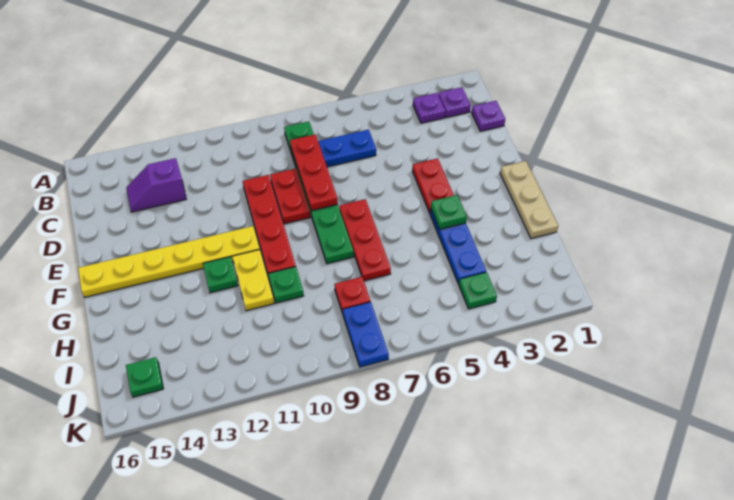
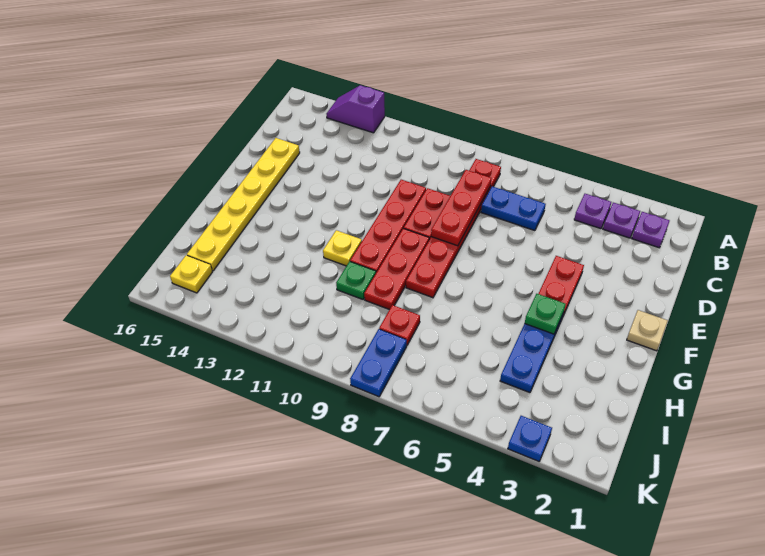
green 1x6 plate [284,121,354,264] -> red 1x6 plate [406,159,501,298]
purple 1x1 plate [472,101,505,131] -> purple 1x1 plate moved to [574,194,611,229]
purple 1x2 slope [126,158,186,212] -> purple 1x2 slope moved to [327,85,385,133]
tan 1x3 plate [500,161,558,239] -> tan 1x1 plate [627,310,668,351]
red 1x3 plate [339,199,391,281] -> red 1x3 plate moved to [364,228,429,309]
yellow 1x6 plate [78,226,260,297] -> yellow 1x6 plate turned to [187,138,300,271]
yellow 1x2 plate [232,250,274,311] -> yellow 1x1 plate [323,230,362,266]
green 1x1 plate [203,257,238,293] -> none
green 1x1 plate [459,272,497,309] -> none
green 1x1 plate [126,357,163,397] -> yellow 1x1 plate [170,255,213,293]
none -> blue 1x1 plate [508,416,552,461]

